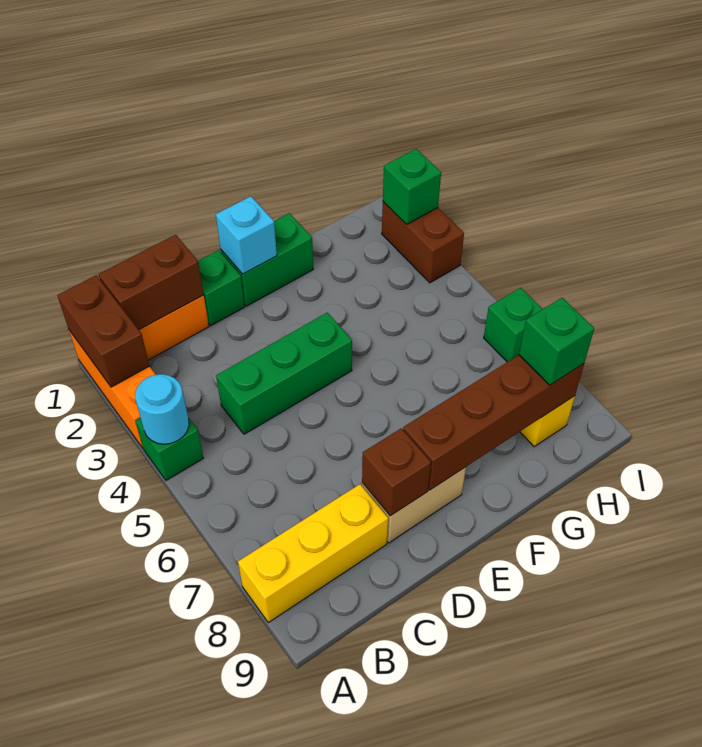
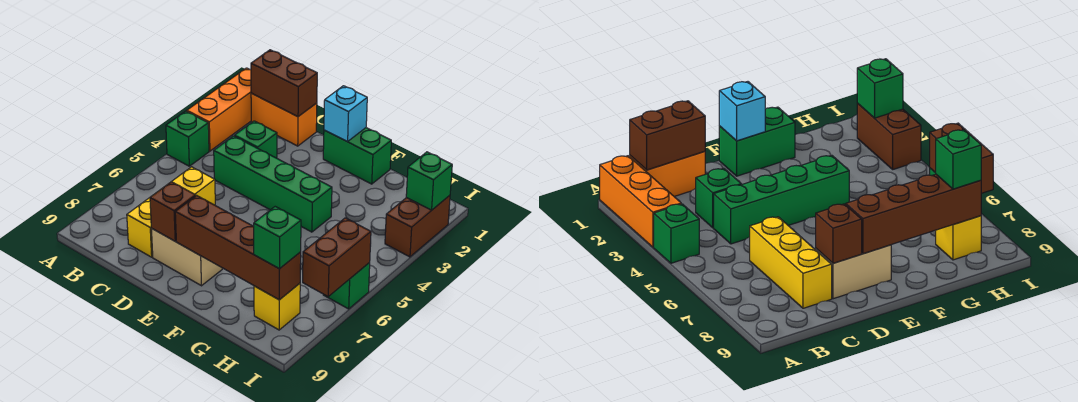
brown 1x2 brick [57,275,149,387] -> brown 1x2 brick moved to [303,218,371,296]
cyan 1x1 round brick [135,374,189,444] -> none
yellow 1x3 brick [238,484,388,622] -> yellow 1x3 brick turned to [127,167,215,257]
green 1x3 brick [216,313,352,434] -> green 1x4 brick [214,136,332,232]
green 1x1 brick [198,250,245,326] -> green 1x1 brick moved to [235,121,277,158]

